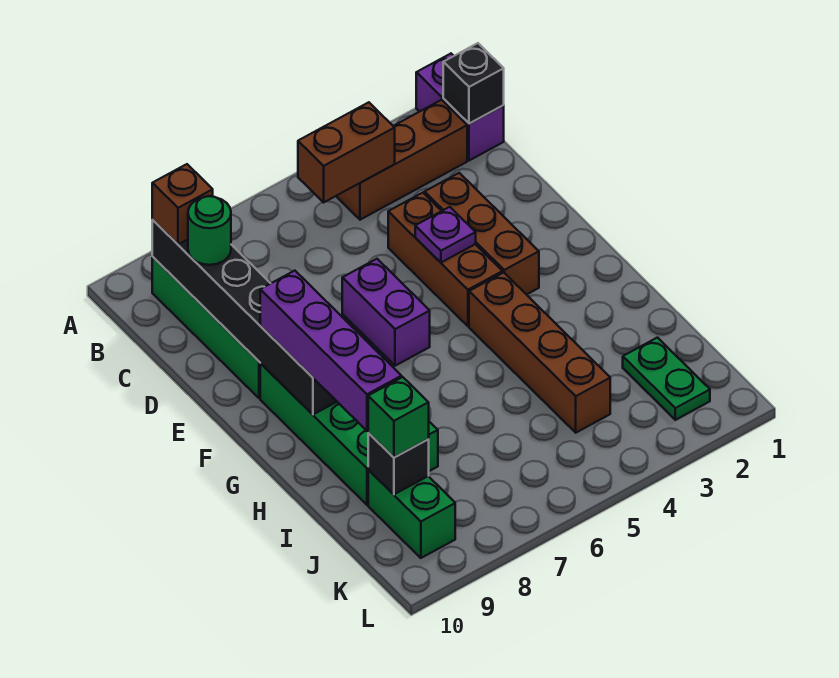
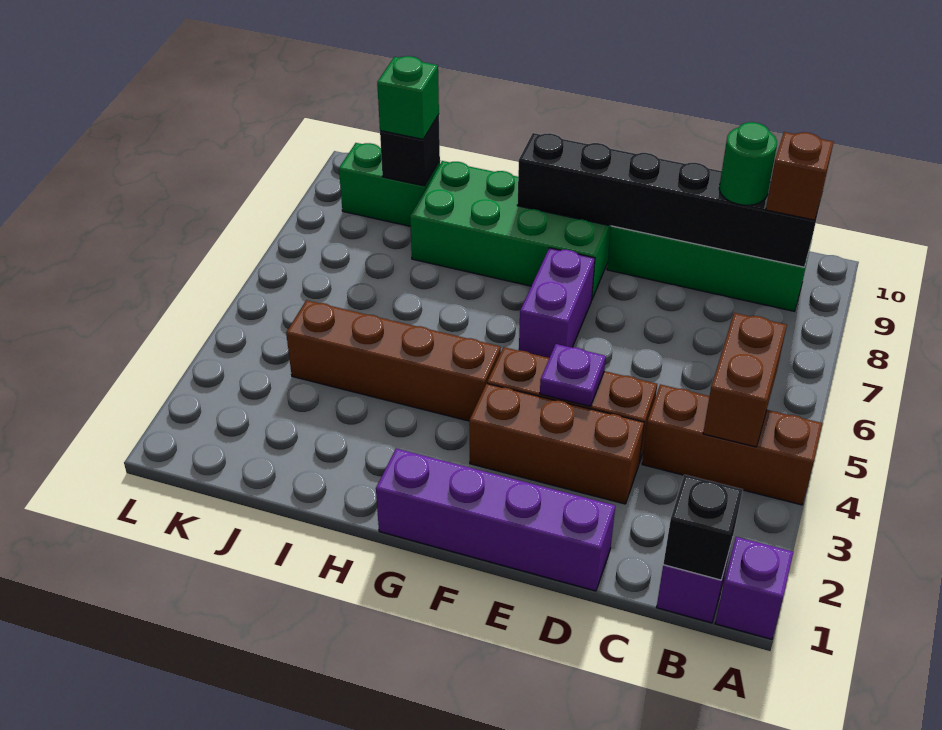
brown 1x3 brick [336,100,467,220] -> brown 1x3 brick turned to [642,384,823,505]
purple 1x2 brick [342,259,430,366] -> purple 1x2 brick turned to [519,248,595,358]
purple 1x4 brick [260,271,402,431] -> purple 1x4 brick moved to [376,449,615,591]
green 1x2 plate [623,338,710,420] -> none

